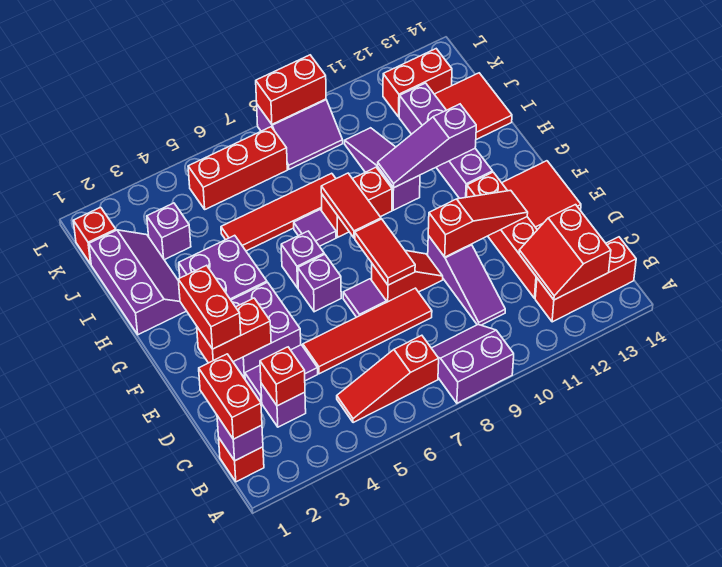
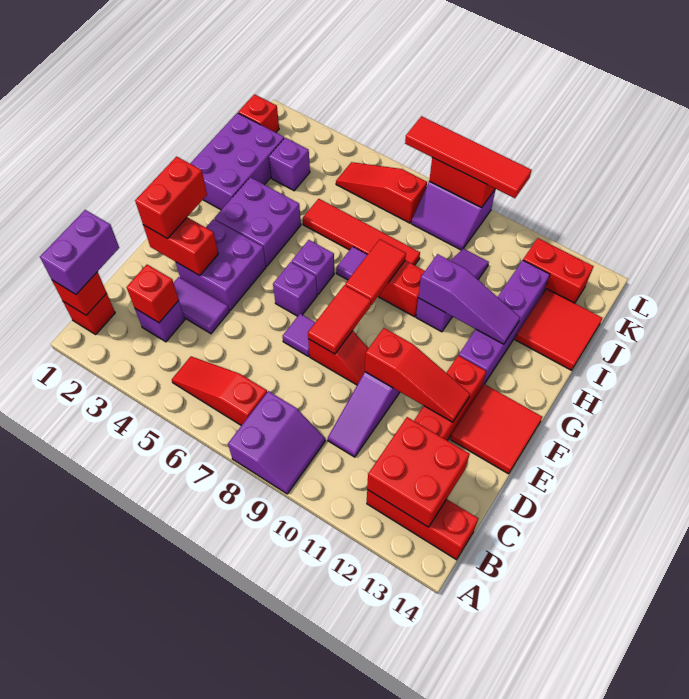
purple 2x2 slope [432,324,514,403] -> purple 2x2 slope turned to [228,391,325,494]
purple 1x1 brick [217,416,263,461] -> red 1x1 brick [52,272,107,315]
red 1x2 brick [199,354,262,439] -> purple 1x2 brick [40,210,119,294]
red 2x2 slope [519,205,611,300] -> red 2x2 brick [367,417,470,527]
red 1x4 tile [303,288,432,374] -> red 1x4 tile moved to [405,116,532,198]
purple 2x3 slope [89,230,186,335] -> purple 2x3 brick [190,113,284,210]
purple 1x3 slope [378,104,476,188] -> purple 1x3 slope turned to [418,254,520,344]
red 1x3 brick [188,127,287,209] -> red 1x3 slope [336,162,427,223]

